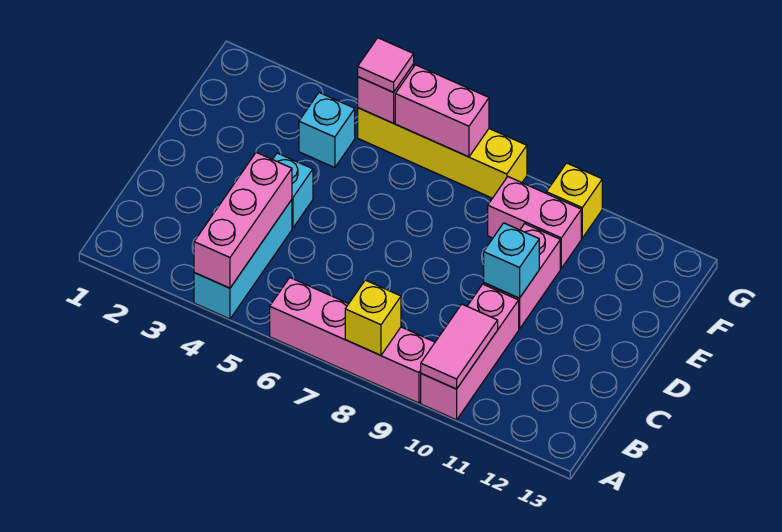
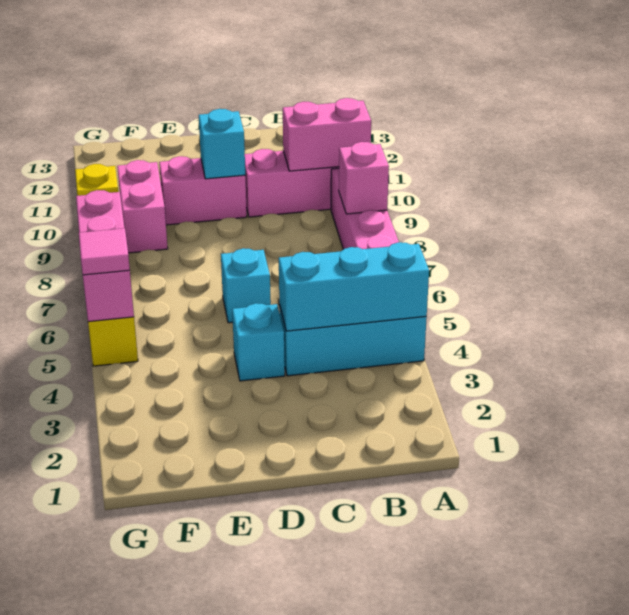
pink 1x3 brick [194,152,292,288] -> cyan 1x3 brick [279,242,429,331]
yellow 1x1 brick [345,280,401,355] -> pink 1x1 brick [339,142,389,214]
pink 1x2 tile [421,304,498,389] -> pink 1x2 brick [283,98,371,171]
cyan 1x1 brick [299,93,355,168] -> cyan 1x1 brick moved to [221,248,271,323]

